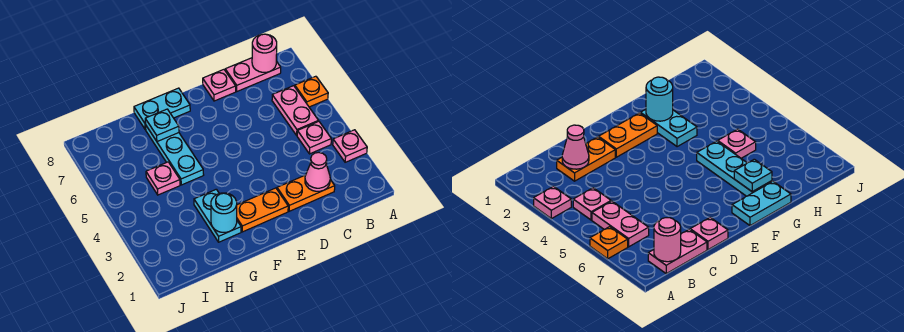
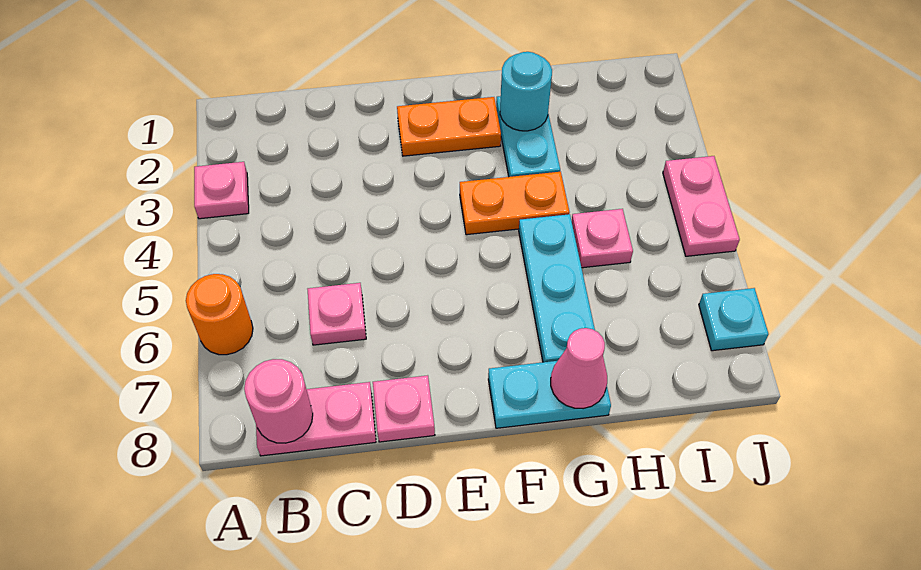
orange 1x1 plate [295,76,328,107] -> orange 1x1 round brick [186,274,253,355]
pink 1x1 plate [297,121,331,154] -> pink 1x1 plate moved to [308,283,366,345]
pink 1x2 plate [272,86,318,135] -> pink 1x2 plate moved to [663,156,740,256]
orange 1x2 plate [277,175,335,211] -> orange 1x2 plate moved to [460,172,569,235]
pink 1x1 cone [305,152,330,191] -> pink 1x1 cone moved to [551,328,607,409]
cyan 1x1 plate [145,109,179,142] -> cyan 1x1 plate moved to [699,288,768,351]

